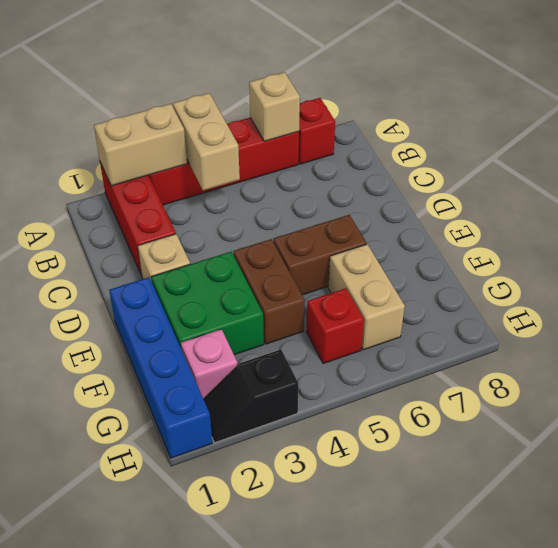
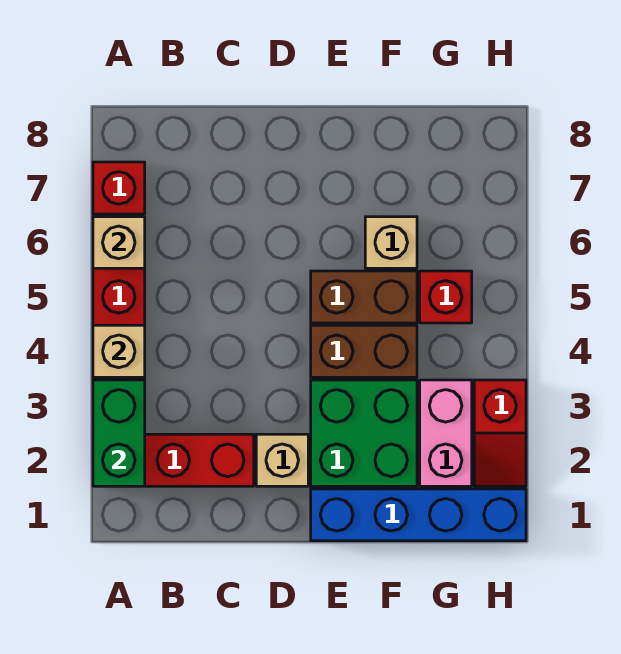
tan 1x2 brick [94,104,187,186] -> green 1x2 brick [93,380,145,486]
tan 1x2 brick [173,93,240,191] -> tan 1x1 brick [93,325,145,377]
brown 1x2 brick [273,215,367,295] -> brown 1x2 brick turned to [311,271,417,323]
tan 1x2 brick [328,244,405,350] -> tan 1x1 brick [365,217,417,268]
pink 1x1 brick [181,329,237,398] -> pink 1x2 brick [420,380,472,486]
black 1x2 slope [203,349,298,443] -> red 1x2 slope [474,380,526,486]

